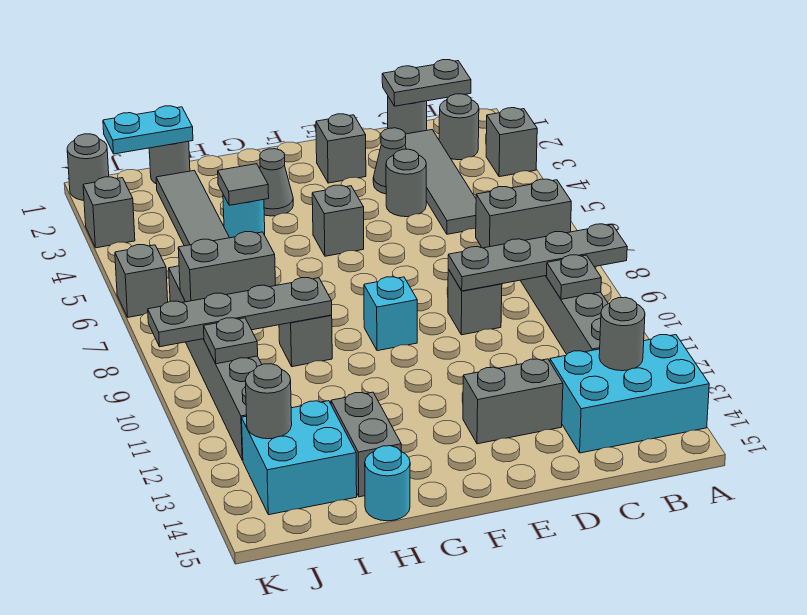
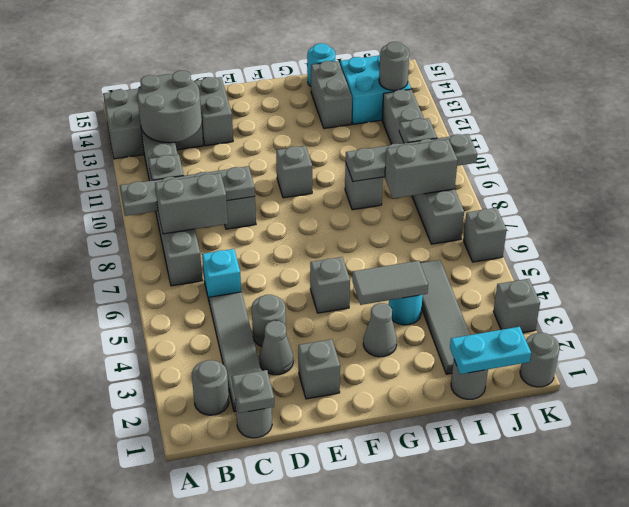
grey 1x1 brick [486,108,537,177] -> grey 1x1 brick moved to [276,146,312,198]
cyan 2x3 brick [550,335,709,453] -> grey 2x3 brick [103,88,203,159]
grey 1x2 plate [382,60,471,106] -> grey 1x1 plate [232,370,274,413]
grey 1x1 round brick [599,297,645,371] -> grey 2x2 round brick [137,71,202,143]
grey 1x2 brick [463,359,563,444] -> grey 1x2 brick turned to [194,77,233,146]
cyan 1x1 brick [364,277,417,351] -> cyan 1x1 brick moved to [202,249,241,304]
grey 1x1 tile [218,164,269,205] -> grey 1x2 tile [352,261,428,305]

